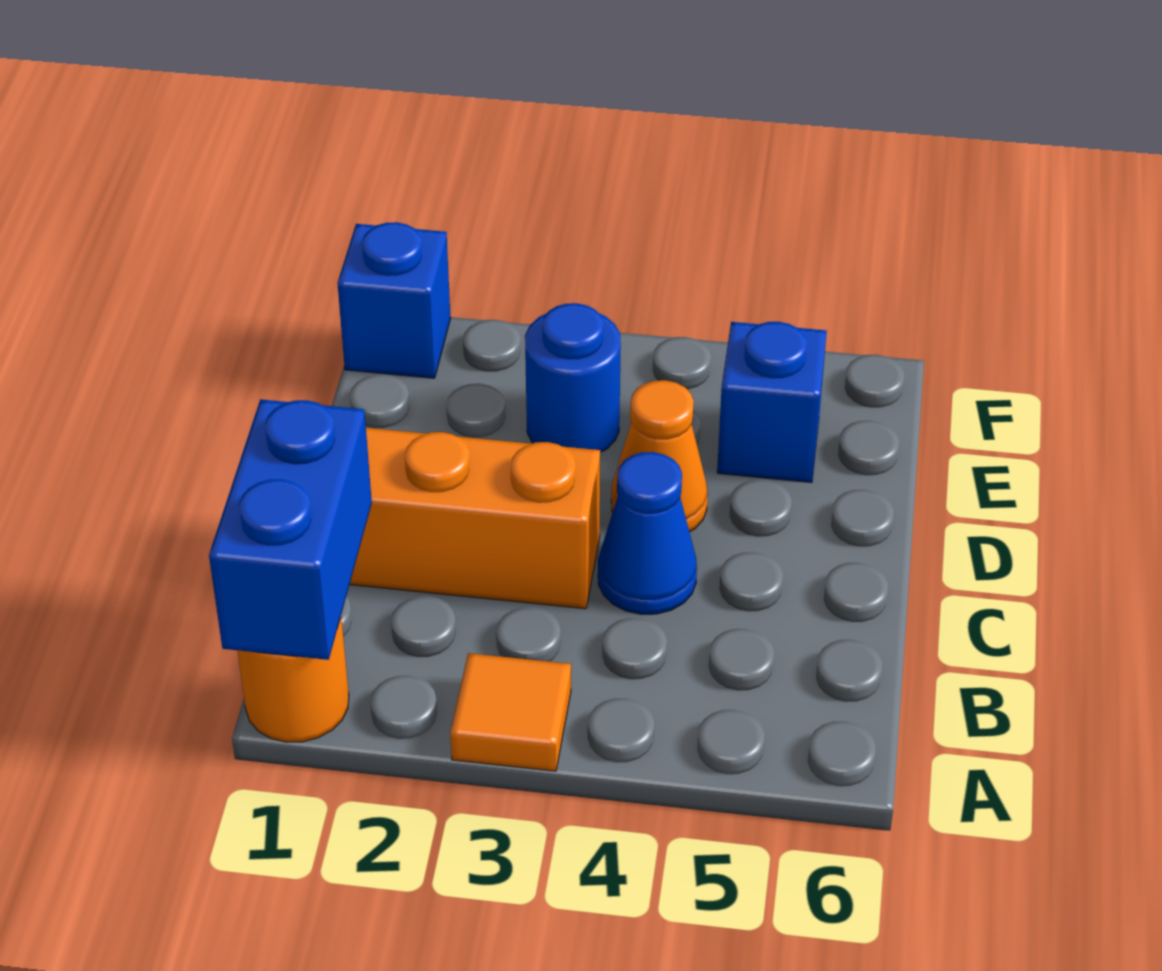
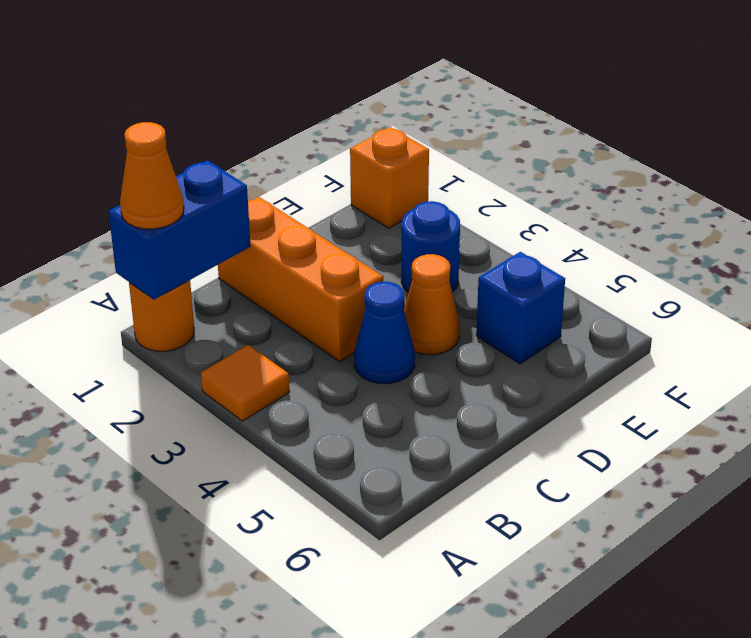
none -> orange 1x1 cone [120,122,184,229]
blue 1x1 brick [337,222,451,378] -> orange 1x1 brick [350,127,429,228]

